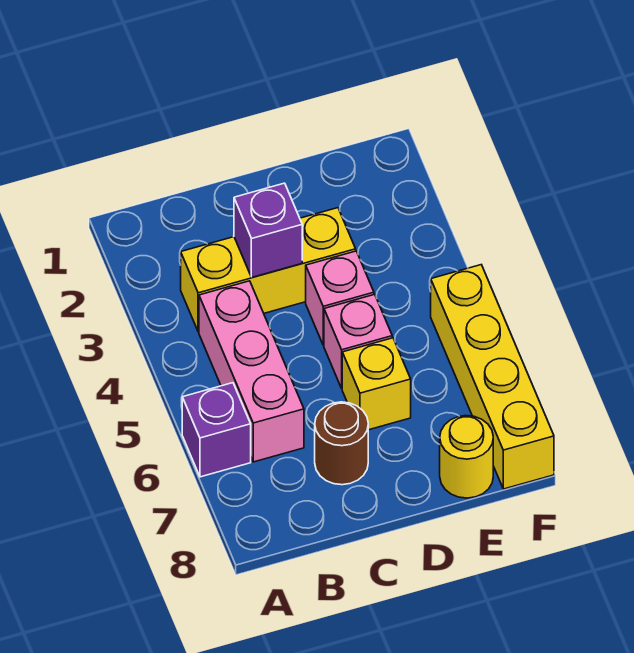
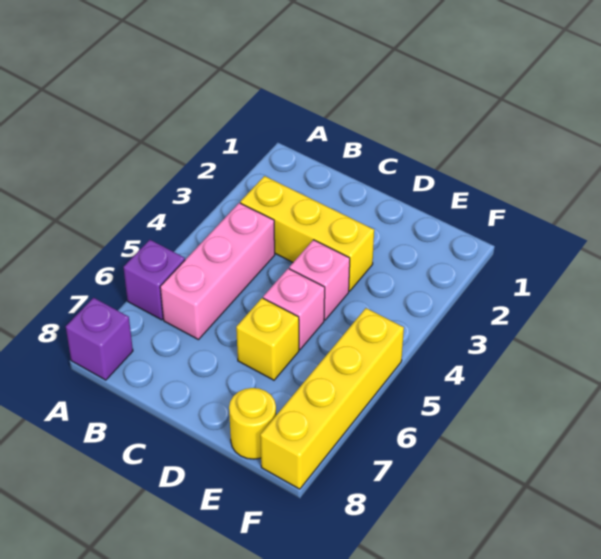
purple 1x1 brick [234,183,302,277] -> purple 1x1 brick moved to [66,298,133,380]
brown 1x1 round brick [315,402,368,485] -> none

